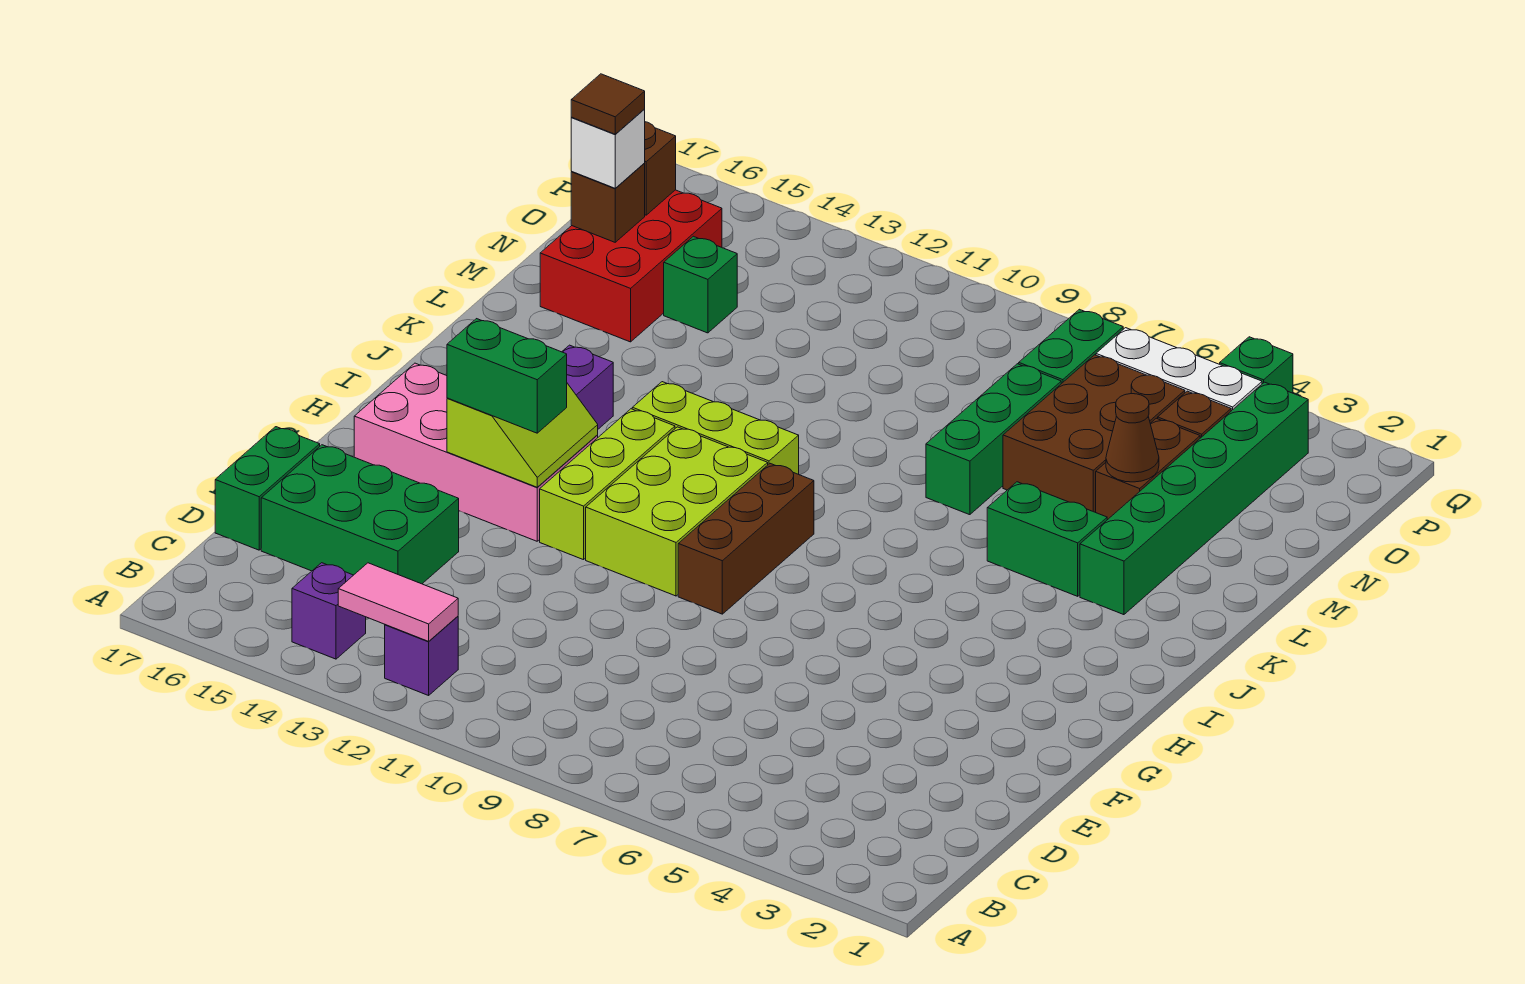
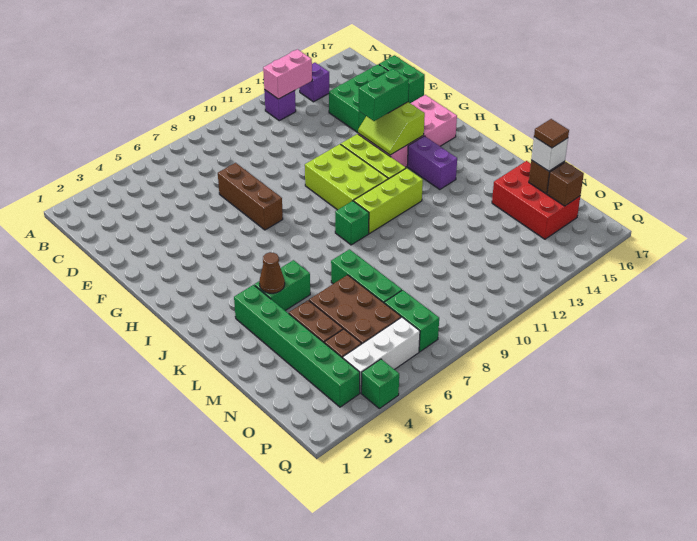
pink 1x2 tile [338,563,458,641] -> pink 1x2 brick [263,49,312,99]
brown 1x3 brick [678,464,814,614] -> brown 1x3 brick moved to [218,163,283,230]
brown 1x1 cone [1106,394,1159,482] -> brown 1x1 cone moved to [259,252,285,293]
green 1x1 brick [664,236,737,333] -> green 1x1 brick moved to [335,201,369,245]

